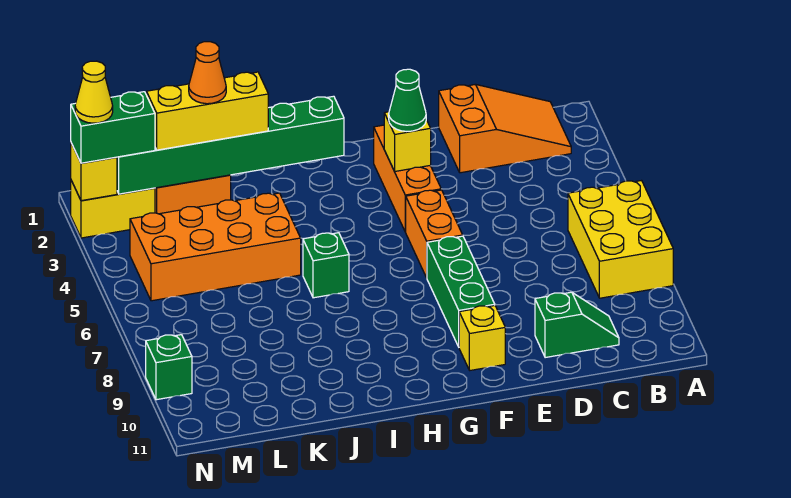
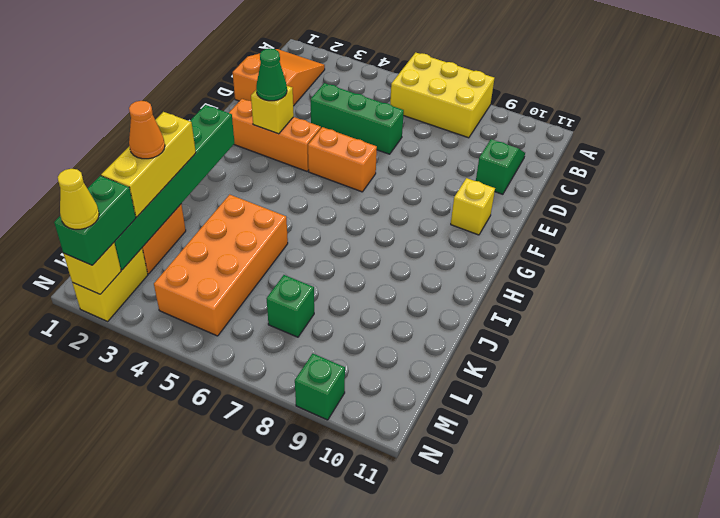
green 1x3 brick [427,236,495,347] -> green 1x3 brick moved to [311,83,404,154]
green 1x1 brick [303,233,349,298] -> green 1x1 brick moved to [266,275,314,337]

